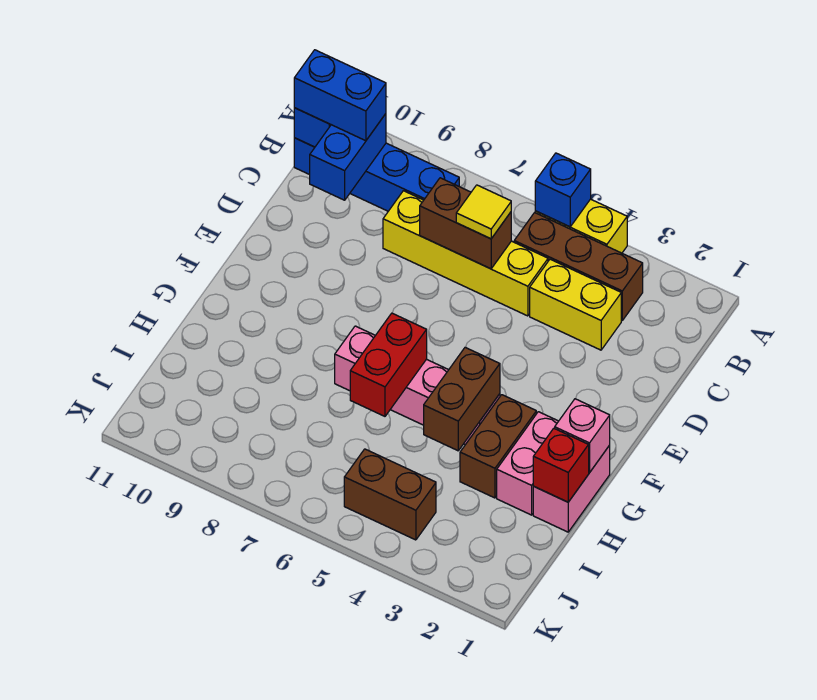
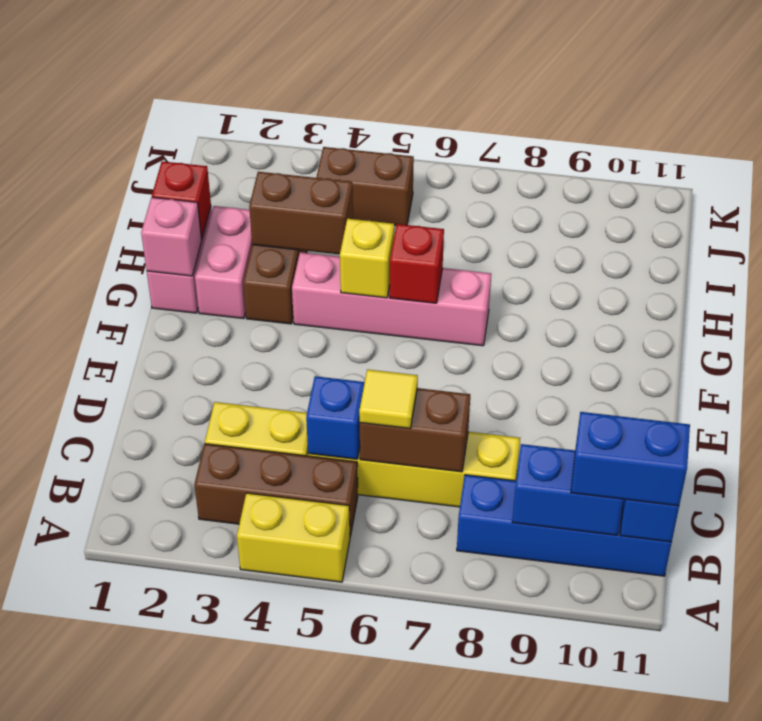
blue 1x1 brick [535,153,591,227] -> blue 1x1 brick moved to [306,376,365,459]
blue 1x2 brick [310,114,386,200] -> blue 1x2 brick turned to [512,444,624,535]
brown 1x2 brick [424,347,500,451] -> brown 1x2 brick turned to [249,172,353,254]
none -> yellow 1x1 brick [340,219,394,298]
red 1x2 brick [350,313,427,416] -> red 1x1 brick [390,224,444,303]

